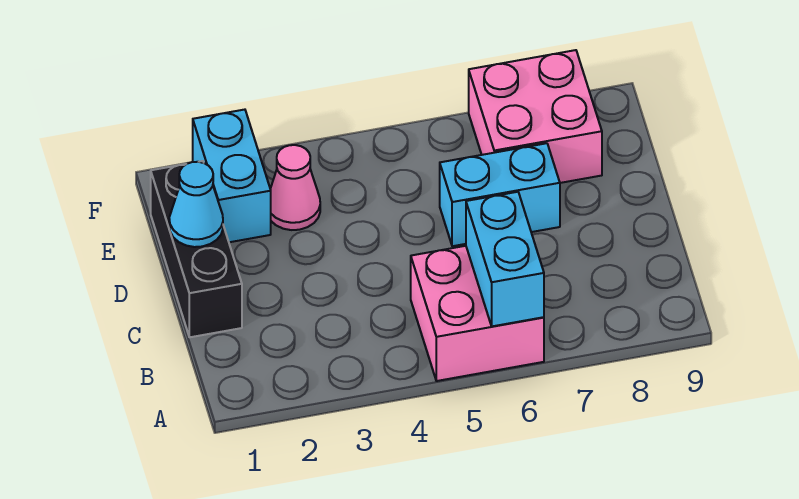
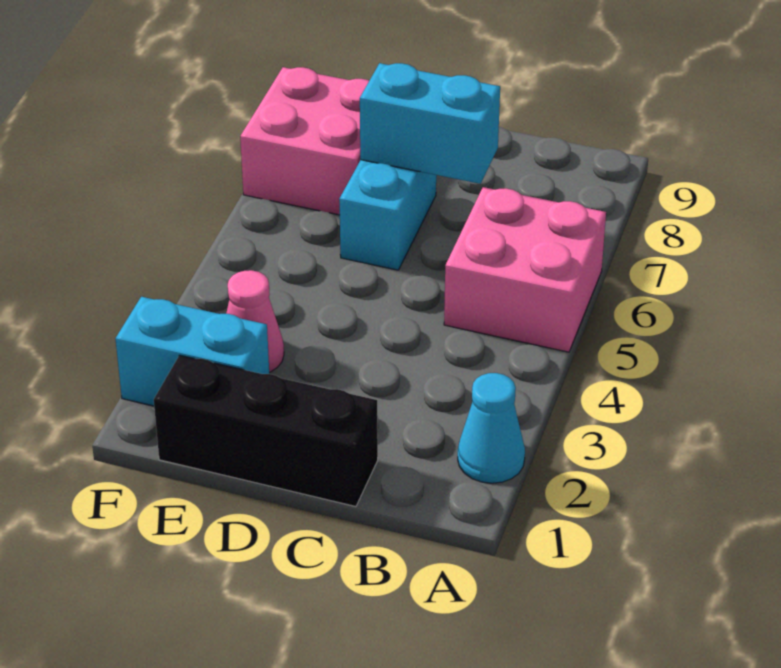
cyan 1x2 brick [466,192,544,326] -> cyan 1x2 brick moved to [360,63,500,184]
cyan 1x1 cone [169,162,223,247] -> cyan 1x1 cone moved to [458,373,525,483]

